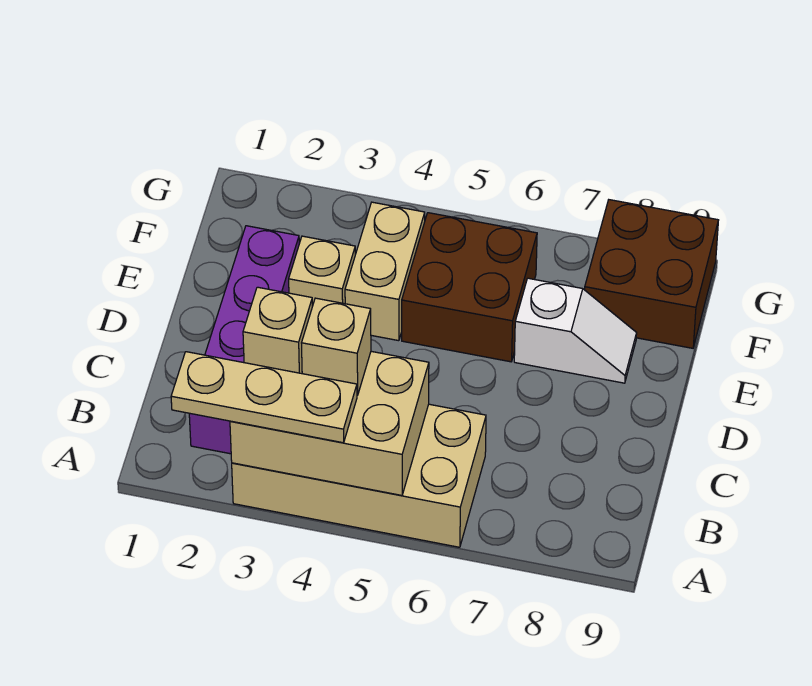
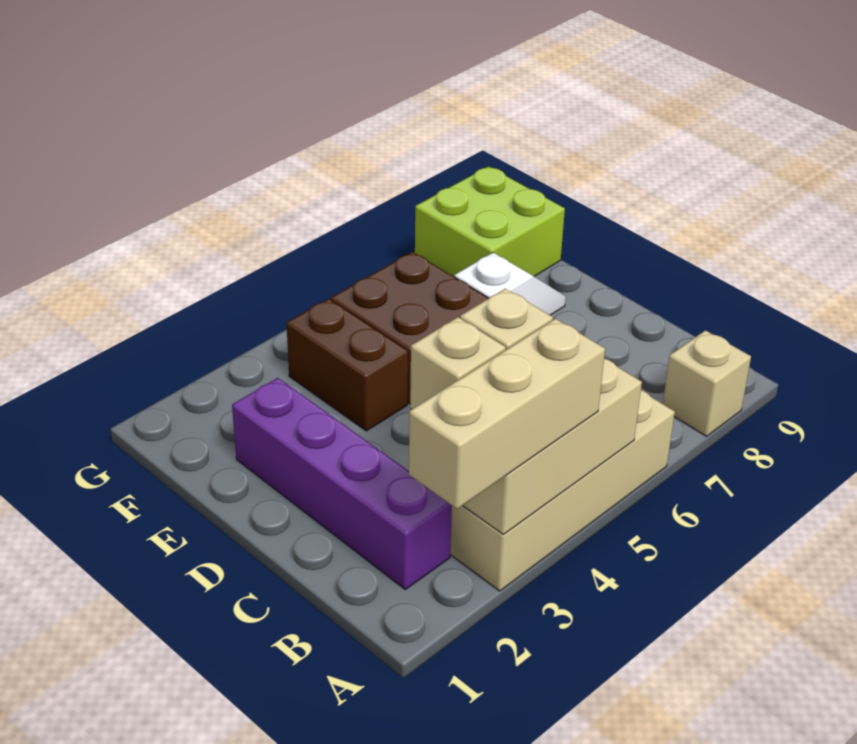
tan 1x3 plate [171,352,357,443] -> tan 1x3 brick [409,319,605,509]
tan 1x1 brick [289,236,355,306] -> tan 1x1 brick moved to [663,330,751,436]
tan 1x2 brick [345,202,425,341] -> brown 1x2 brick [286,299,408,431]
brown 2x2 brick [585,200,718,348] -> lime 2x2 brick [415,166,565,277]

